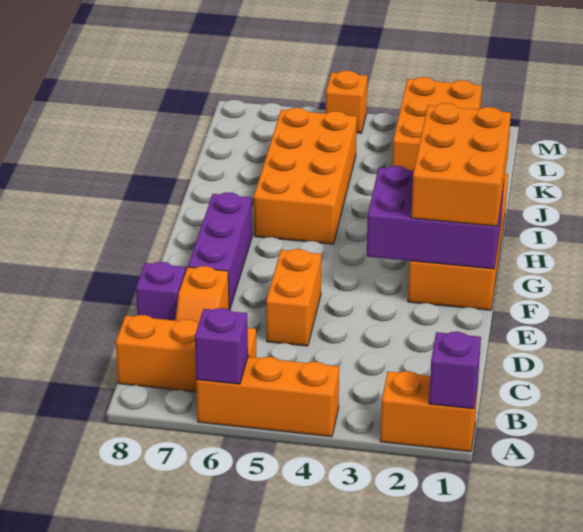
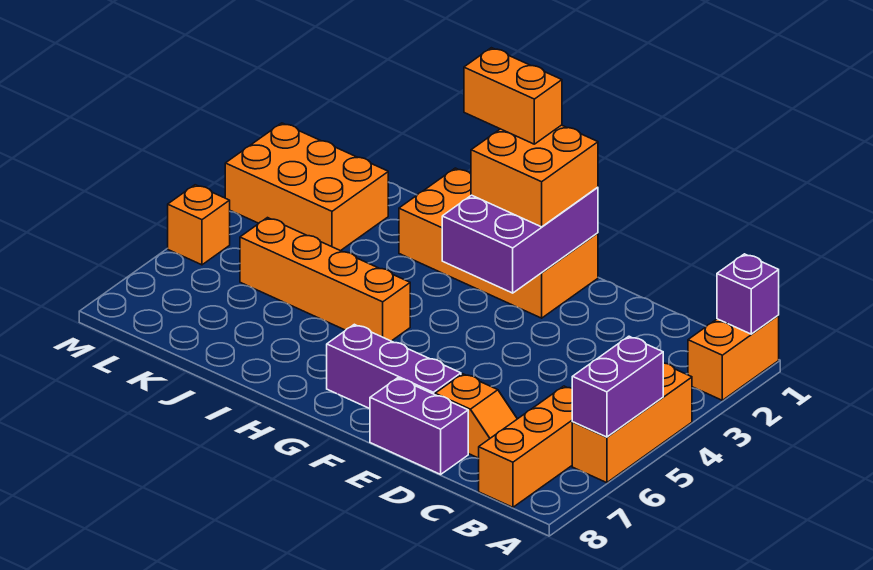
purple 1x1 brick [195,308,248,384] -> purple 1x2 brick [572,336,663,437]
orange 1x2 brick [266,249,321,346] -> orange 1x2 brick moved to [464,48,562,144]
purple 1x1 brick [136,262,186,320] -> purple 1x2 brick [370,378,468,474]
orange 2x3 brick [411,103,511,226] -> orange 2x2 brick [471,125,598,227]
orange 2x4 brick [254,108,357,244] -> orange 1x4 brick [240,218,410,341]

